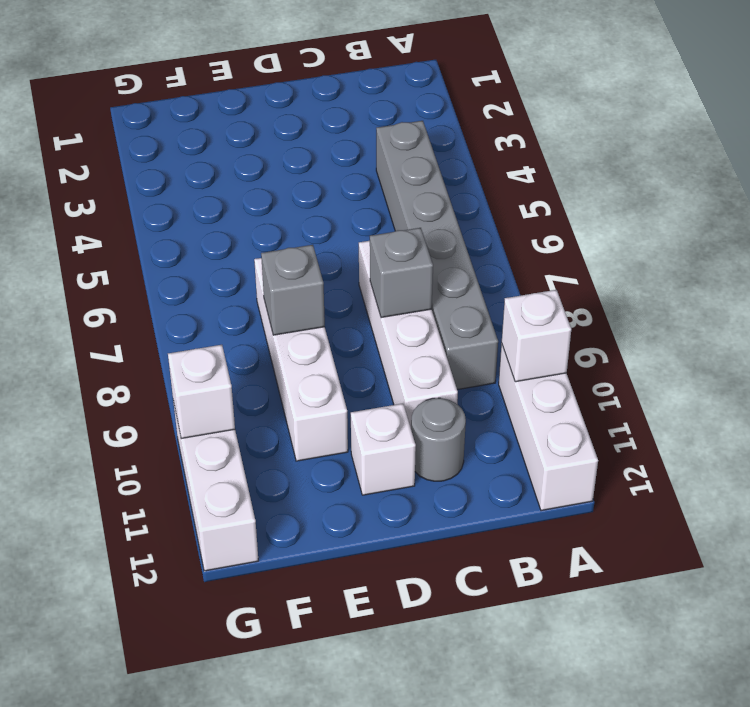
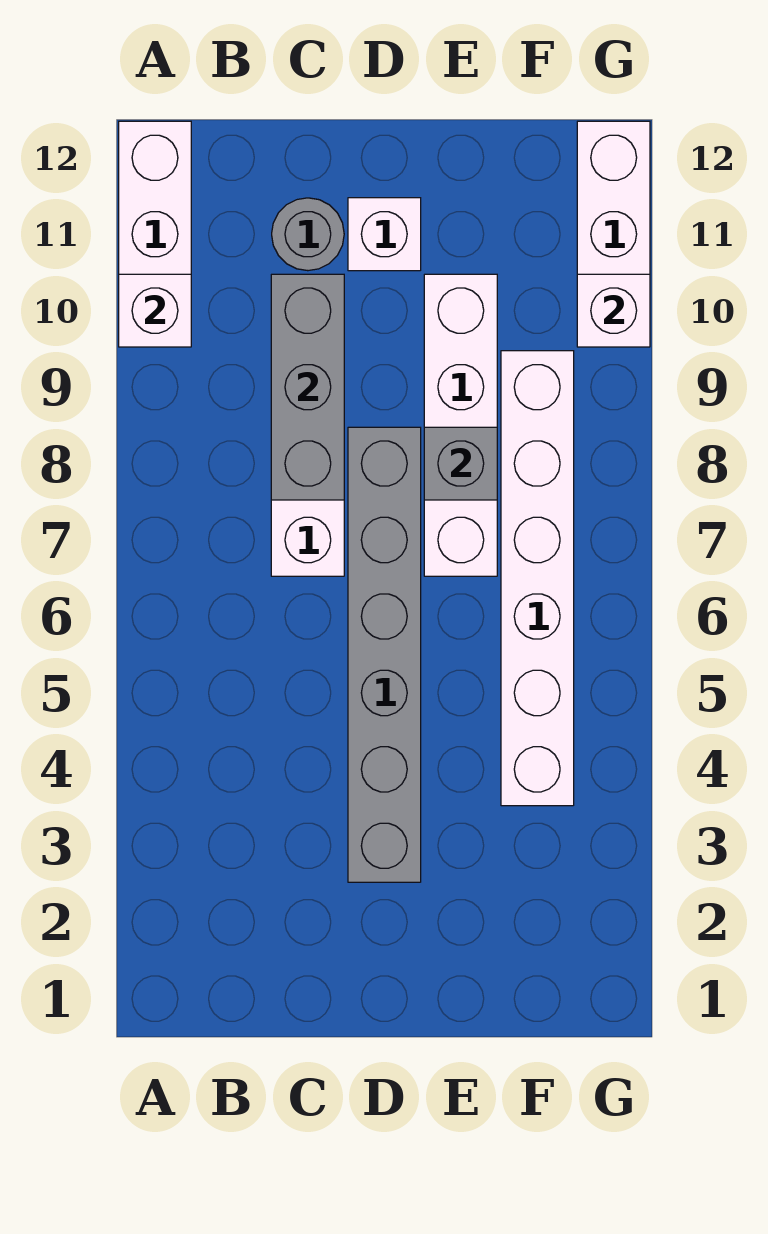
grey 1x6 brick [376,121,498,390] -> grey 1x6 brick moved to [348,427,421,882]
grey 1x1 brick [370,228,433,318] -> grey 1x3 brick [271,274,344,500]
none -> white 1x6 brick [501,351,574,806]

